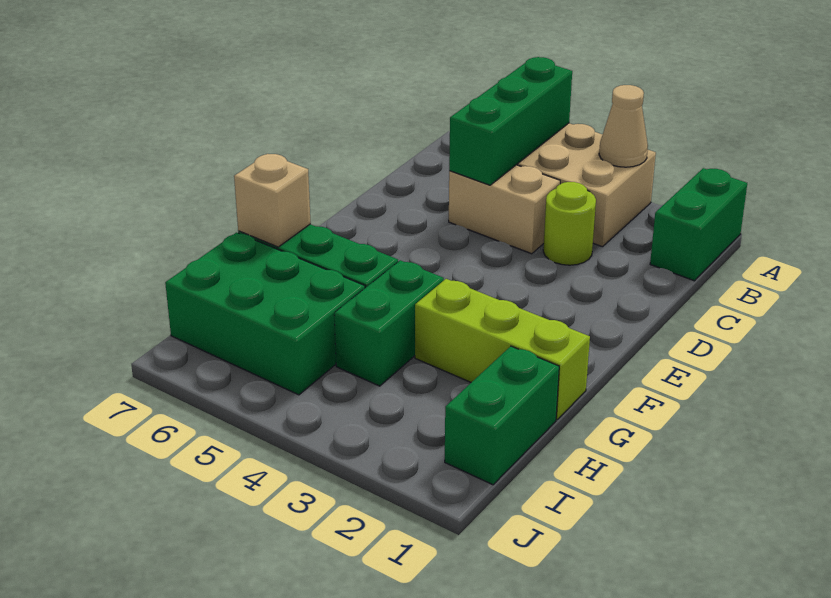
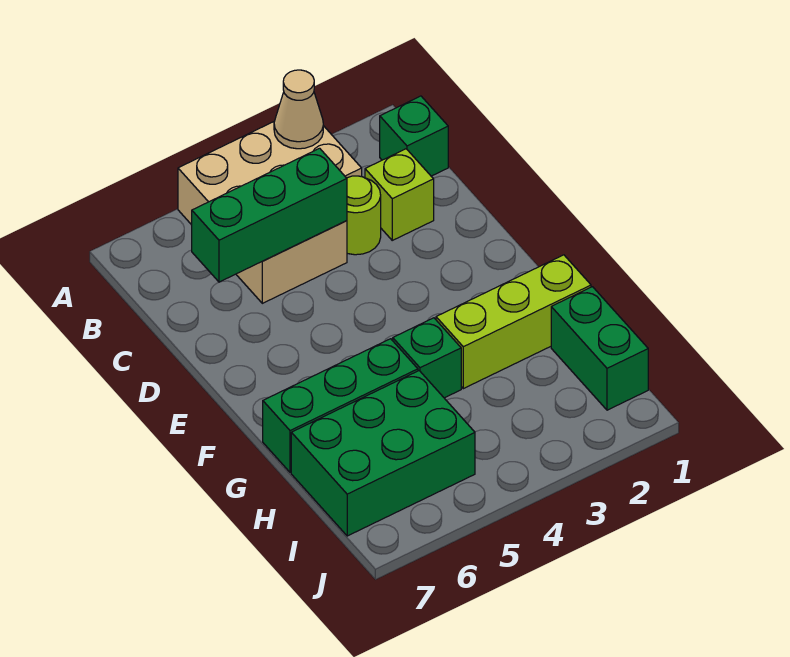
green 1x2 brick [650,168,747,281] -> green 1x1 brick [380,96,448,176]
green 1x3 brick [449,57,572,185] -> green 1x3 brick turned to [192,148,347,282]
none -> lime 1x1 brick [365,149,434,240]
green 1x2 brick [334,260,444,386] -> green 1x1 brick [393,318,461,398]
tan 1x1 brick [234,154,311,247] -> none

